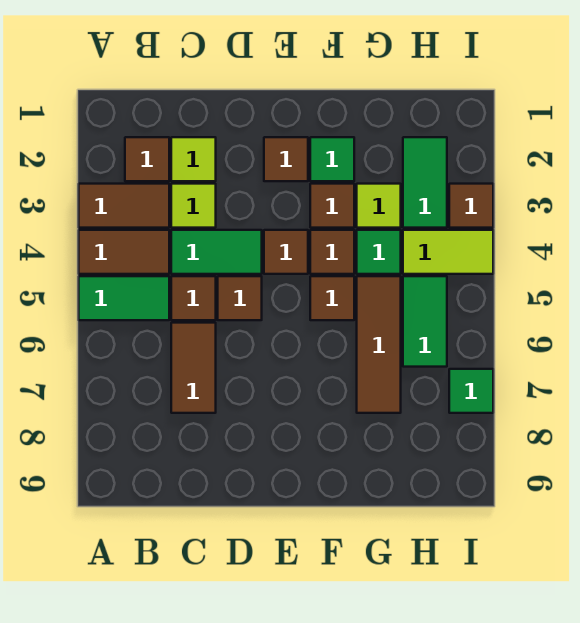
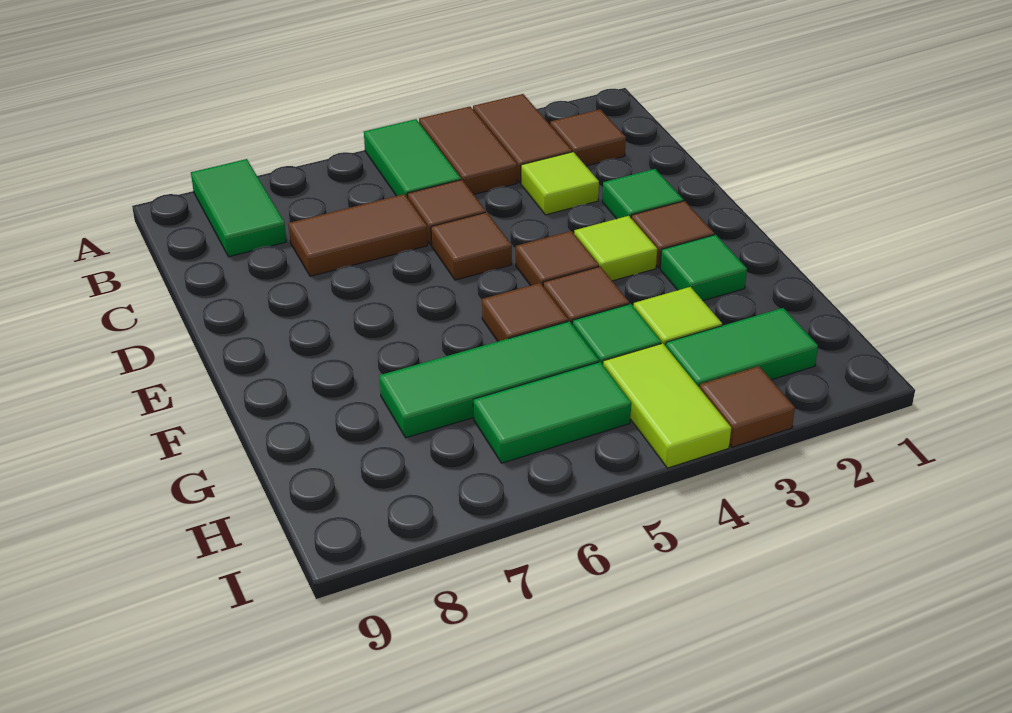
lime 1x1 tile [171,137,216,181] -> lime 1x1 tile moved to [574,216,657,281]
green 1x2 tile [171,230,262,274] -> green 1x2 tile moved to [191,159,286,257]
brown 1x1 tile [310,184,354,228] -> none
brown 1x3 tile [357,276,401,413] -> green 1x3 tile [380,321,599,438]
green 1x1 tile [449,369,493,413] -> green 1x1 tile moved to [602,169,683,219]

